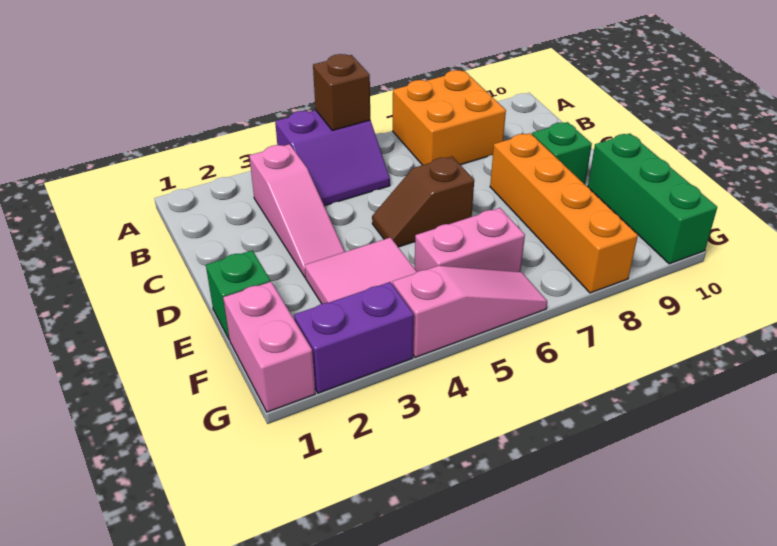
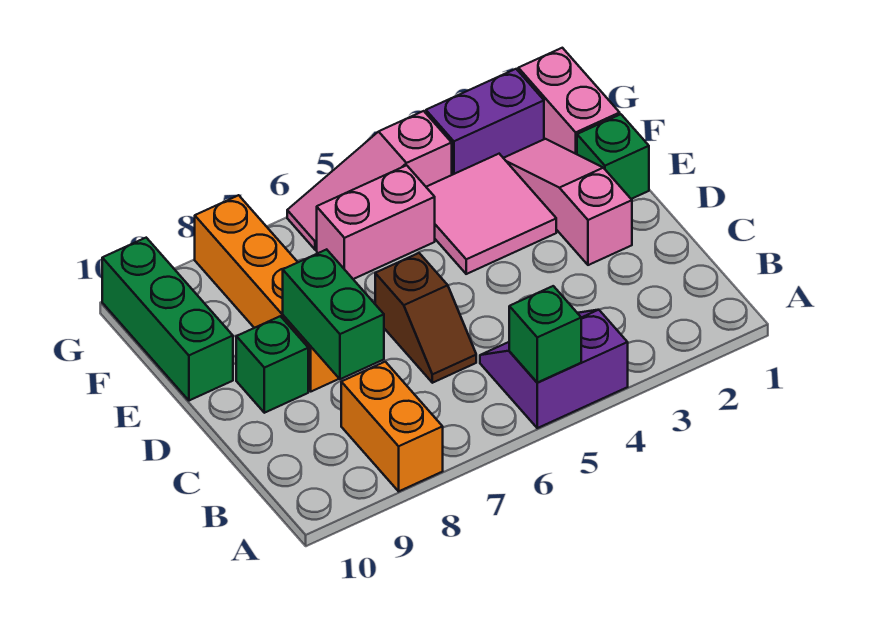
brown 1x1 brick [313,54,370,130] -> green 1x1 brick [509,286,581,382]
orange 2x2 brick [393,70,506,165] -> orange 1x2 brick [341,362,443,491]
pink 1x3 slope [249,144,345,277] -> pink 1x3 slope moved to [504,139,632,265]
none -> green 1x2 brick [283,249,384,379]
brown 1x2 slope [372,156,474,247] -> brown 1x2 slope turned to [375,253,476,383]

